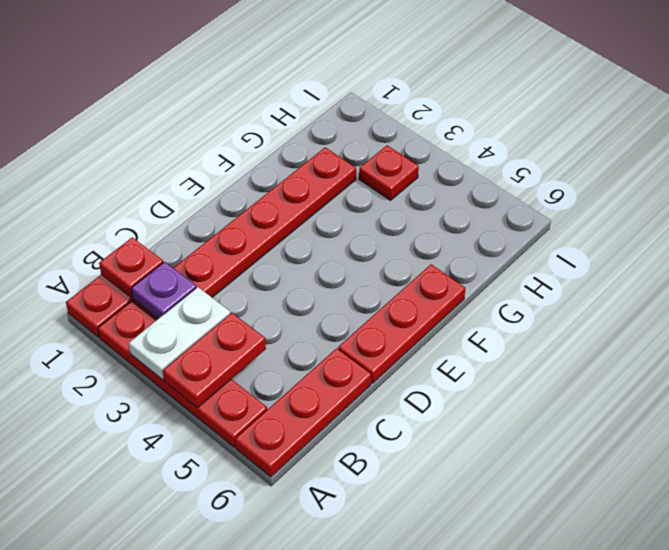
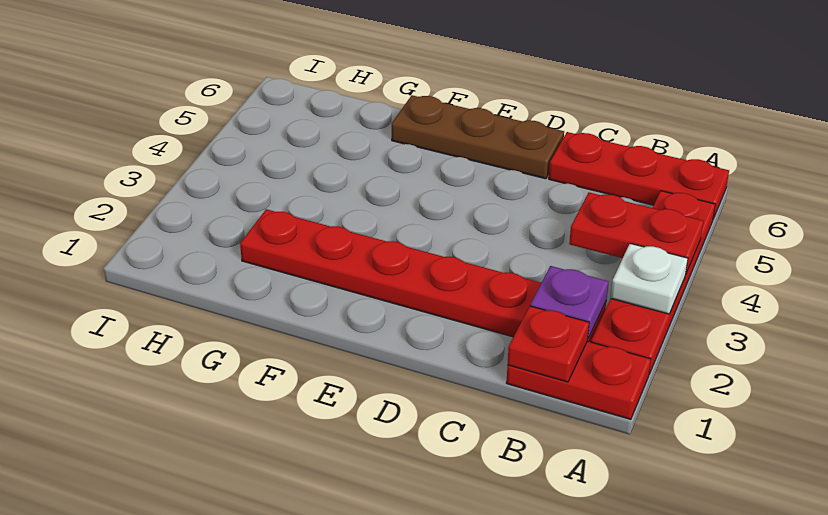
white 1x2 plate [129,287,230,380] -> white 1x1 plate [611,243,688,314]
red 1x3 plate [338,264,465,383] -> brown 1x3 plate [392,95,564,179]
red 1x1 plate [359,145,419,200] -> none

